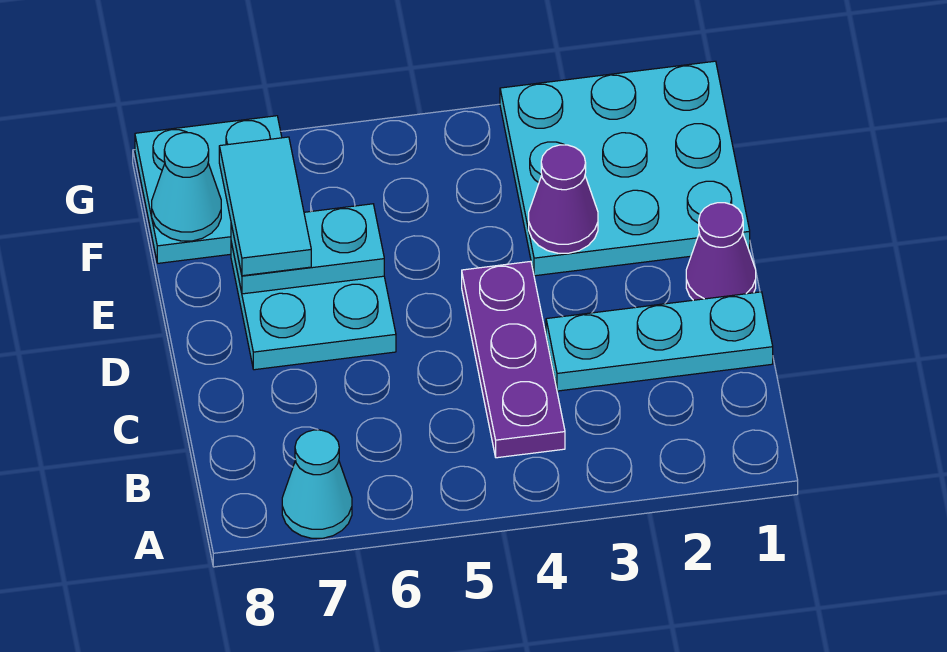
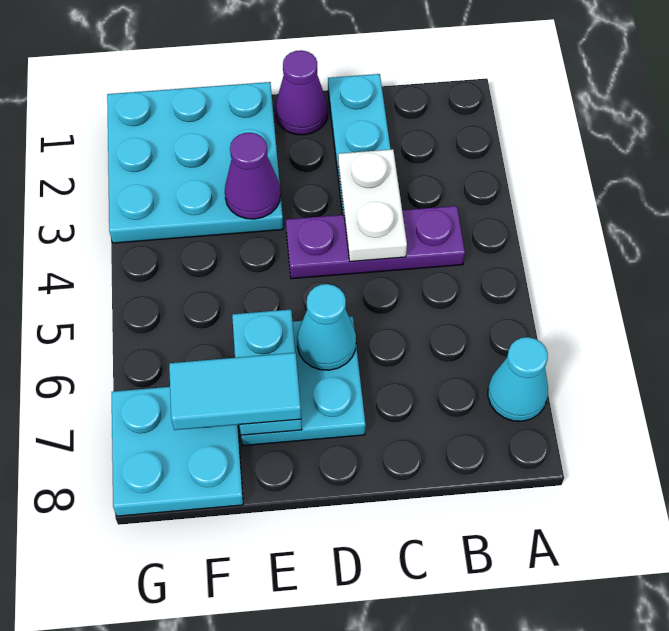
none -> white 1x2 plate [338,149,407,262]
cyan 1x1 cone [152,133,221,241] -> cyan 1x1 cone moved to [297,284,356,370]

